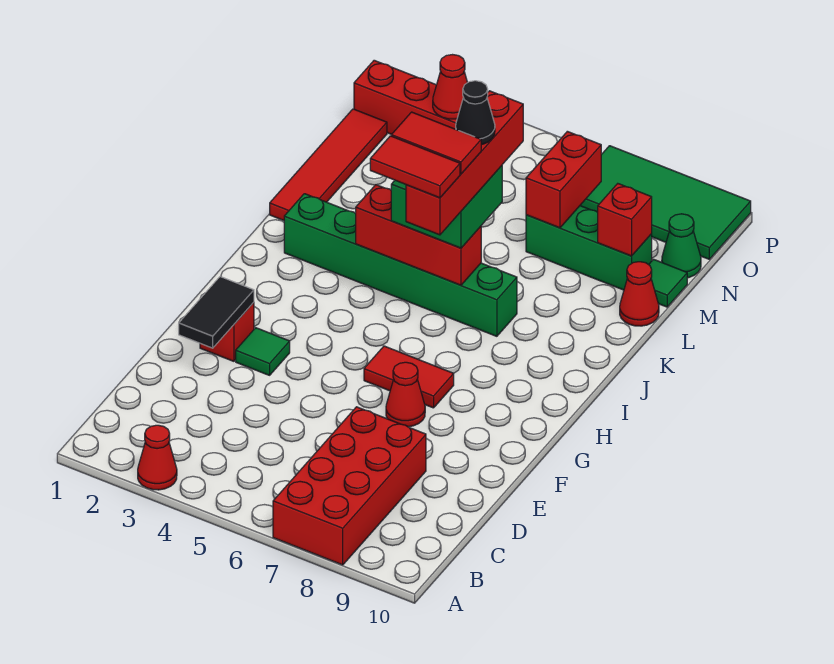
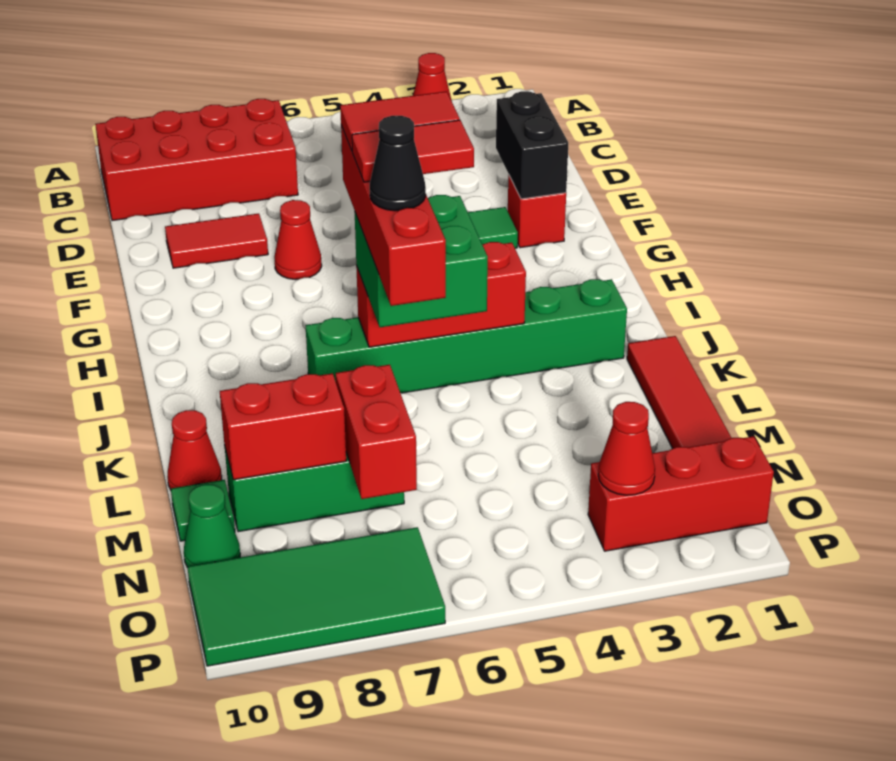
red 2x4 brick [273,407,426,565] -> red 2x4 brick turned to [95,99,298,221]
black 1x2 tile [179,277,254,348] -> black 1x2 brick [496,91,568,199]
red 1x2 tile [364,346,454,408] -> red 1x2 tile moved to [165,214,268,268]
red 1x1 brick [598,184,652,256] -> red 1x2 brick [220,373,346,480]

